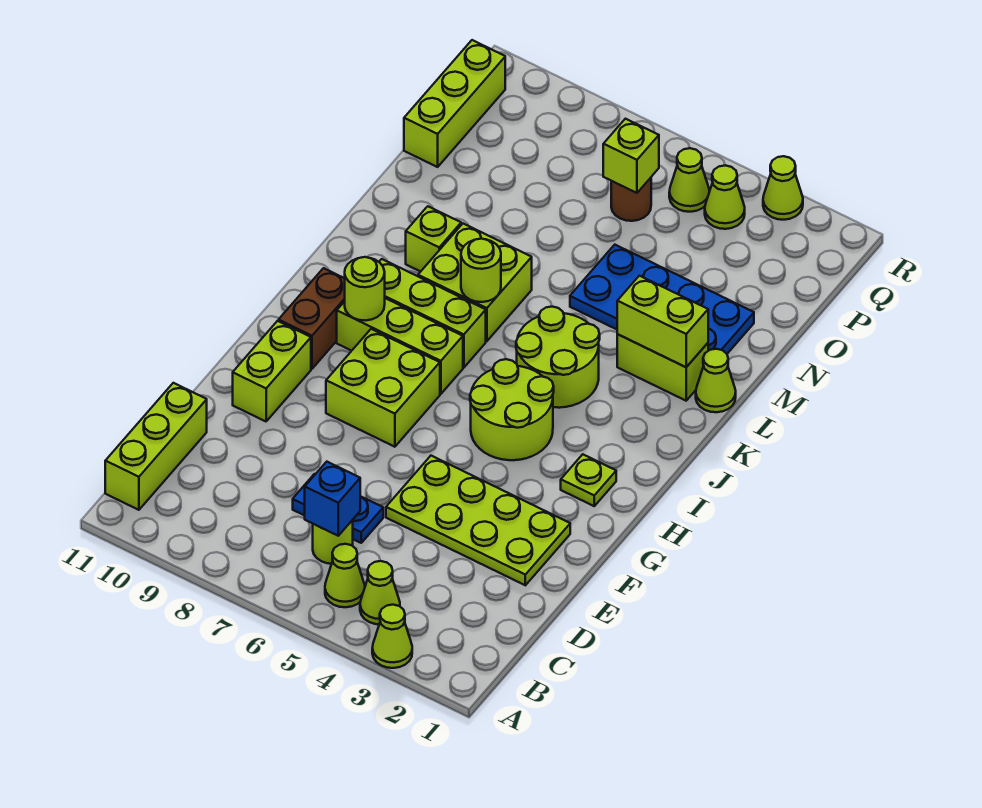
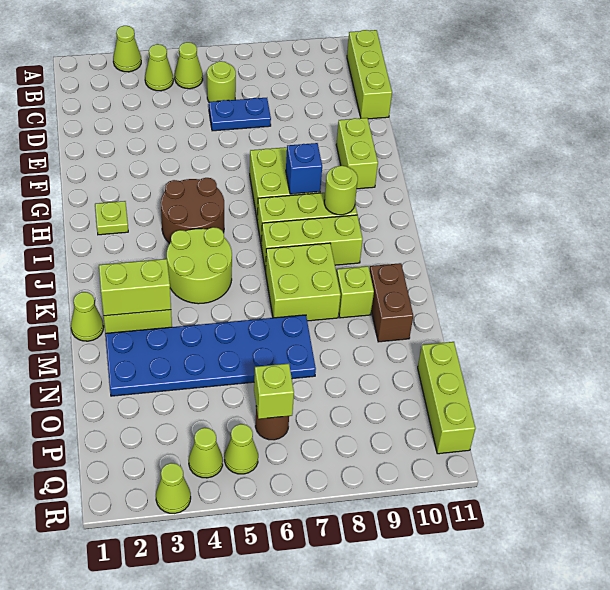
blue 1x1 brick [305,462,360,536] -> blue 1x1 brick moved to [286,143,322,194]
lime 2x4 plate [386,456,570,585] -> none
lime 2x2 round brick [470,359,554,460] -> brown 2x2 round brick [161,178,224,244]
brown 1x2 brick [279,268,345,369] -> brown 1x2 brick moved to [370,263,413,342]
lime 1x1 round brick [461,239,501,302] -> none
blue 2x4 plate [570,245,754,354] -> blue 2x6 plate [106,315,316,396]

